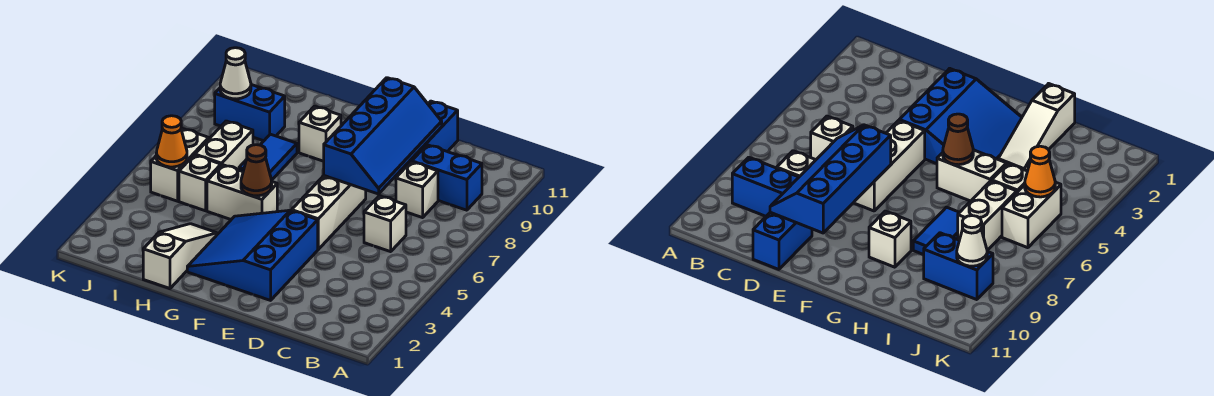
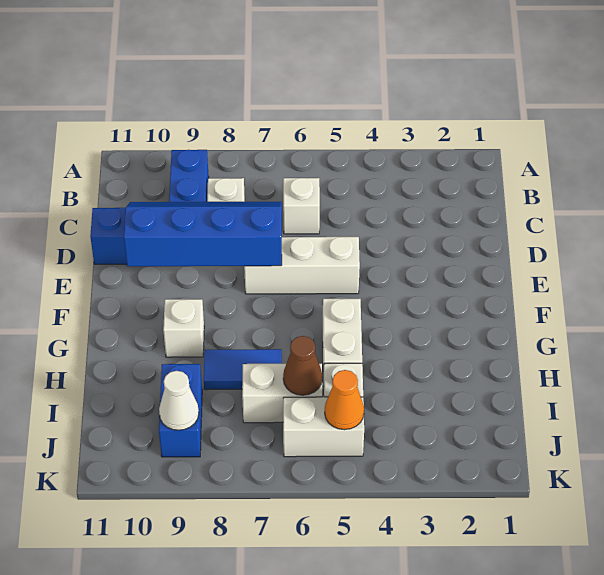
blue 3x3 slope [187,210,318,300] -> none
brown 1x1 cone [241,145,272,196] -> brown 1x1 cone moved to [283,336,322,395]
white 1x3 slope [143,224,217,289] -> none

